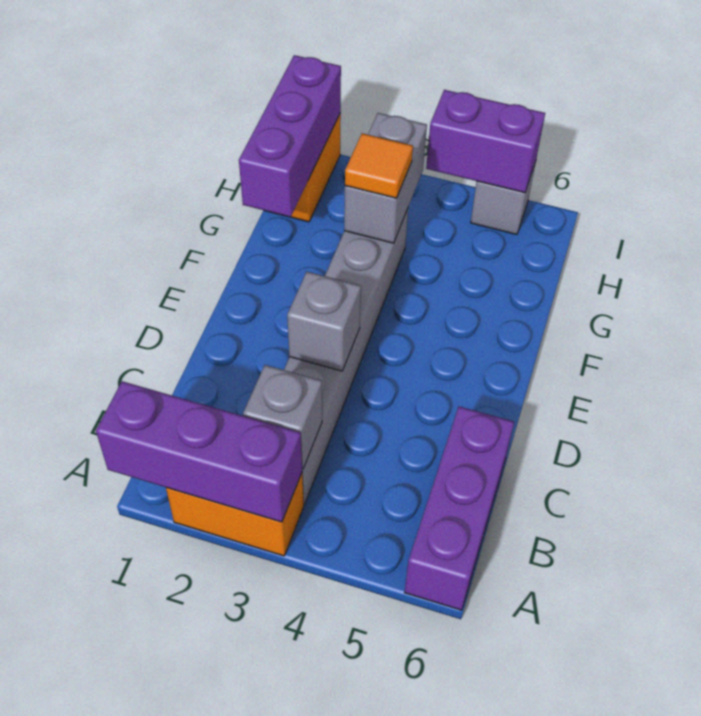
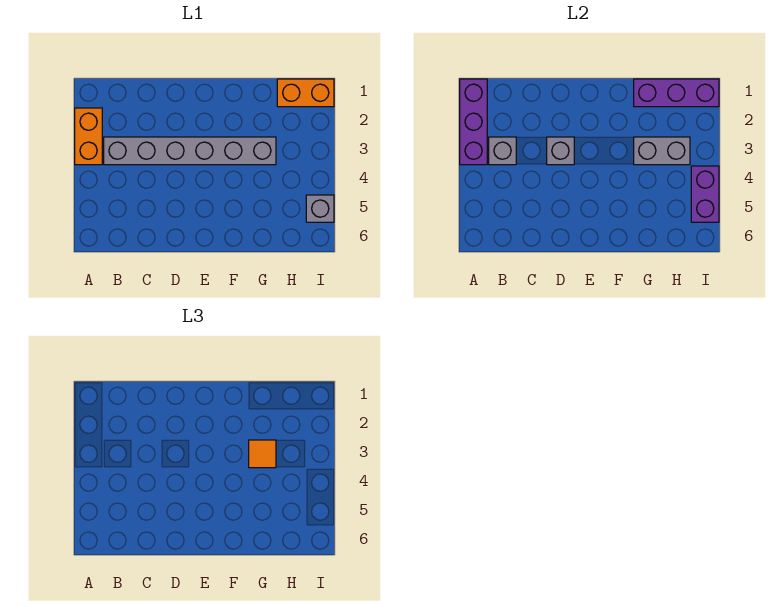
purple 1x3 brick [405,406,514,610] -> none

